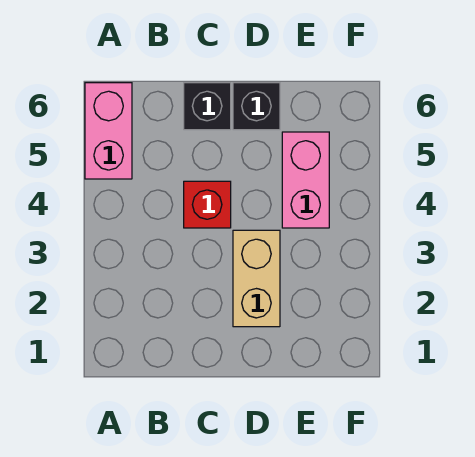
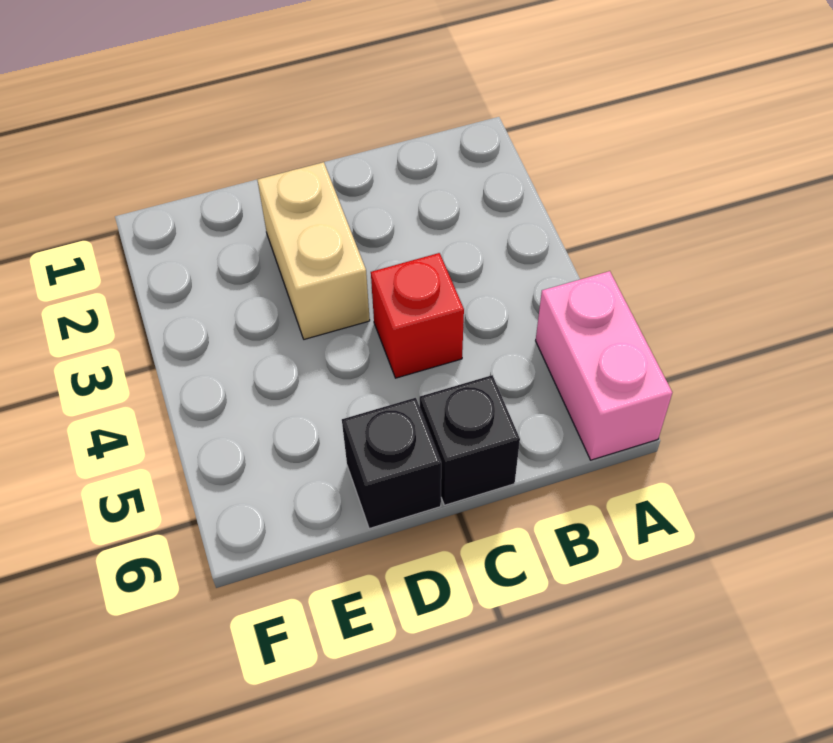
pink 1x2 brick [282,132,329,228] -> none

